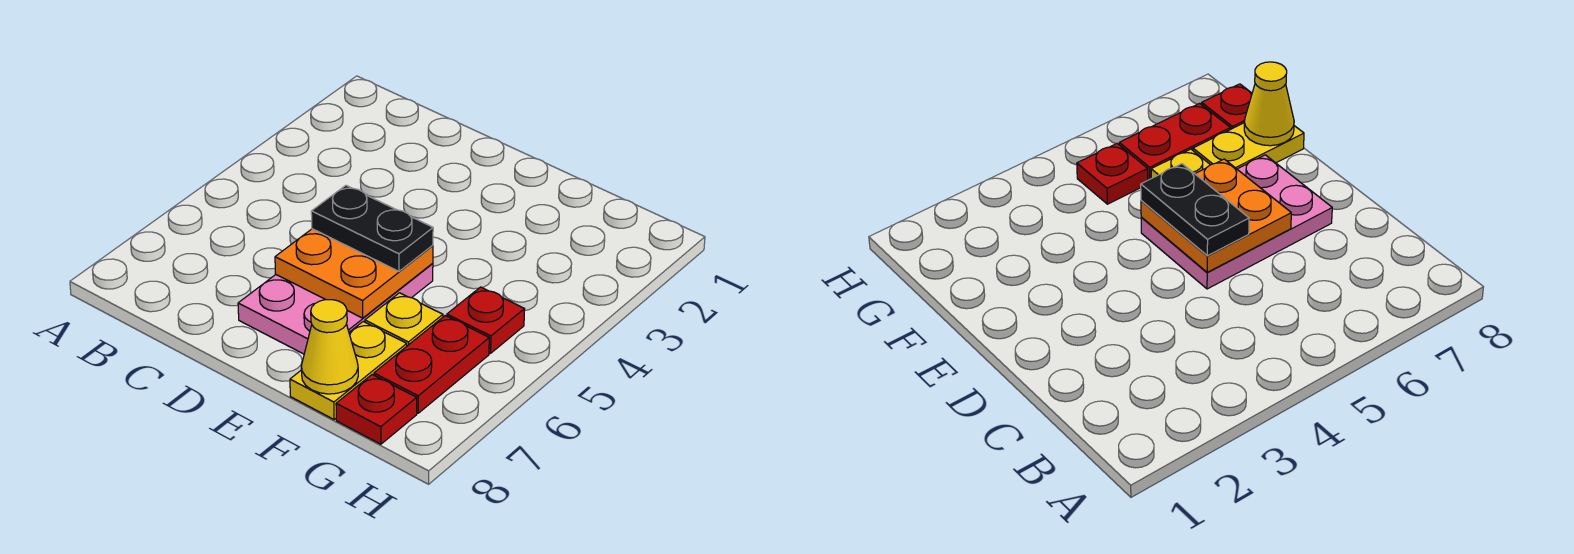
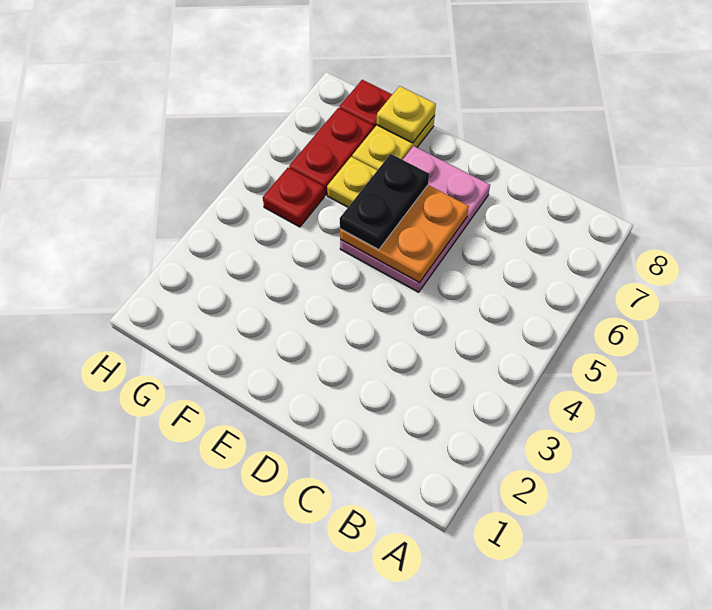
black 1x2 plate [311,185,433,271] -> black 1x2 plate turned to [340,154,429,250]
yellow 1x1 cone [301,300,358,394] -> yellow 1x1 plate [377,86,436,143]

